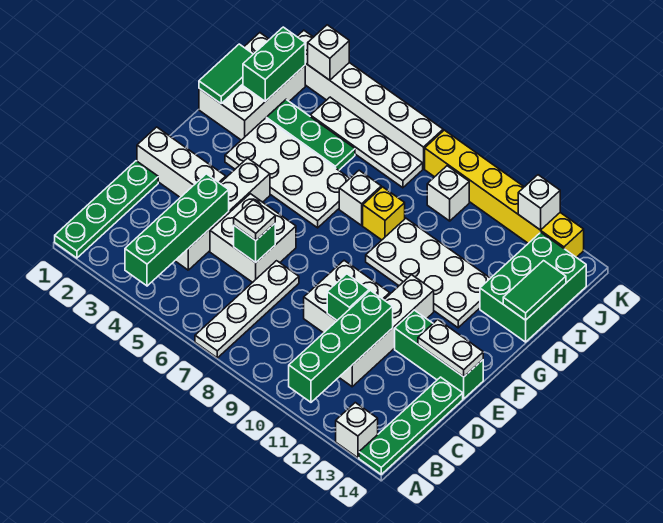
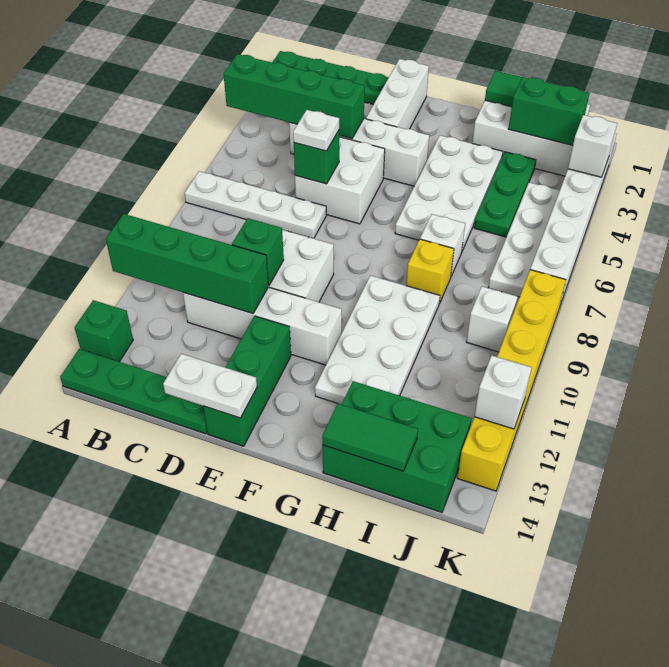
white 1x1 brick [336,403,378,458] -> green 1x1 brick [75,300,133,362]
white 1x2 plate [418,320,483,377] -> white 1x2 plate turned to [163,354,257,418]

